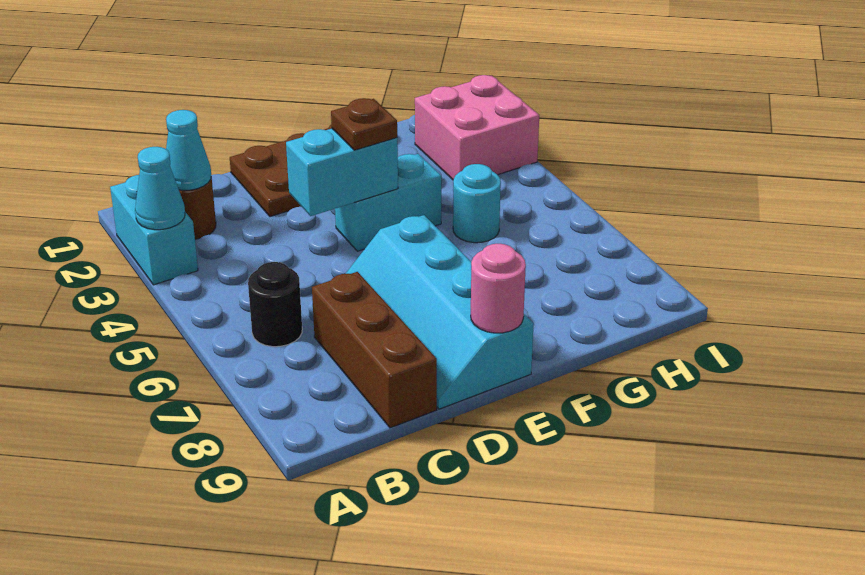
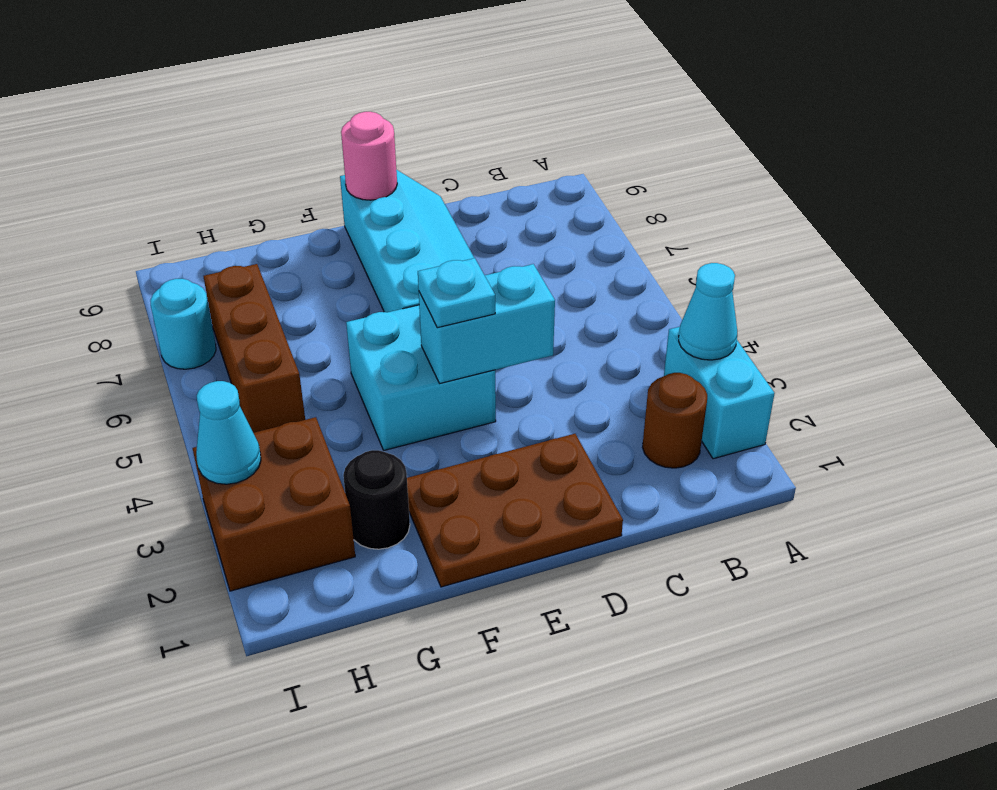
cyan 1x1 cone [166,110,211,190] -> cyan 1x1 cone moved to [196,381,261,484]
black 1x1 round brick [248,262,302,347] -> black 1x1 round brick moved to [343,450,410,549]
brown 1x3 brick [312,272,437,428] -> brown 1x3 brick moved to [203,264,305,433]
cyan 1x2 brick [335,154,441,251] -> cyan 2x2 brick [346,305,496,450]
brown 1x1 plate [331,98,397,150] -> cyan 1x1 plate [418,258,495,328]
cyan 1x1 round brick [453,164,501,243] -> cyan 1x1 round brick moved to [150,279,216,369]
pink 2x2 brick [415,75,539,180] -> brown 2x2 brick [193,417,355,591]

